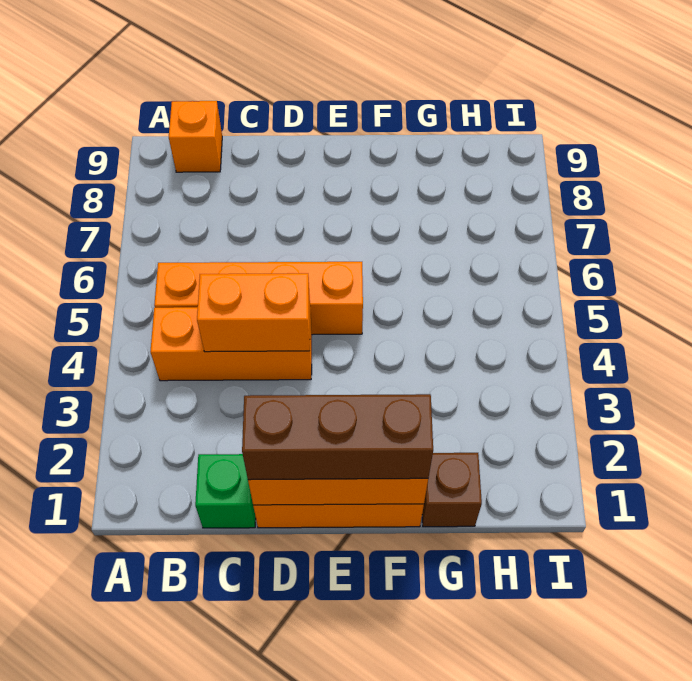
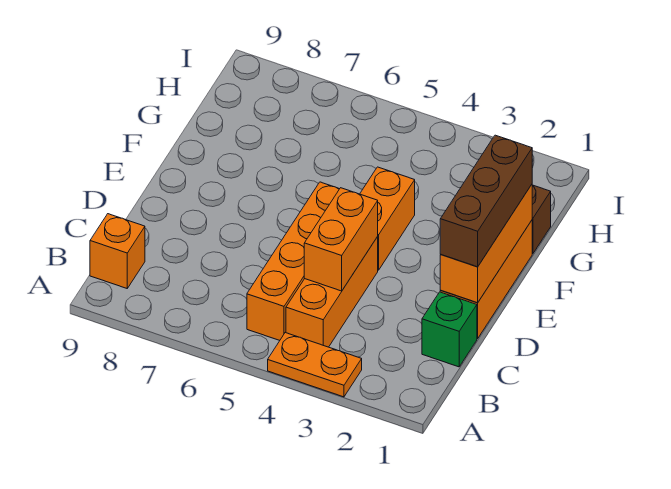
none -> orange 1x2 plate [268,333,362,397]
none -> orange 1x2 brick [360,167,415,270]

